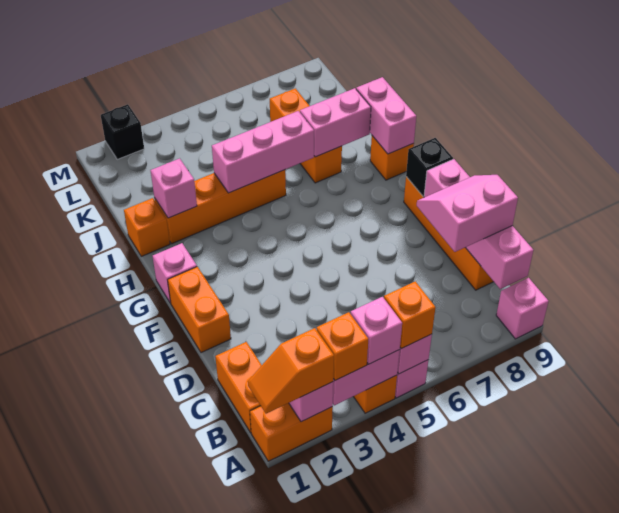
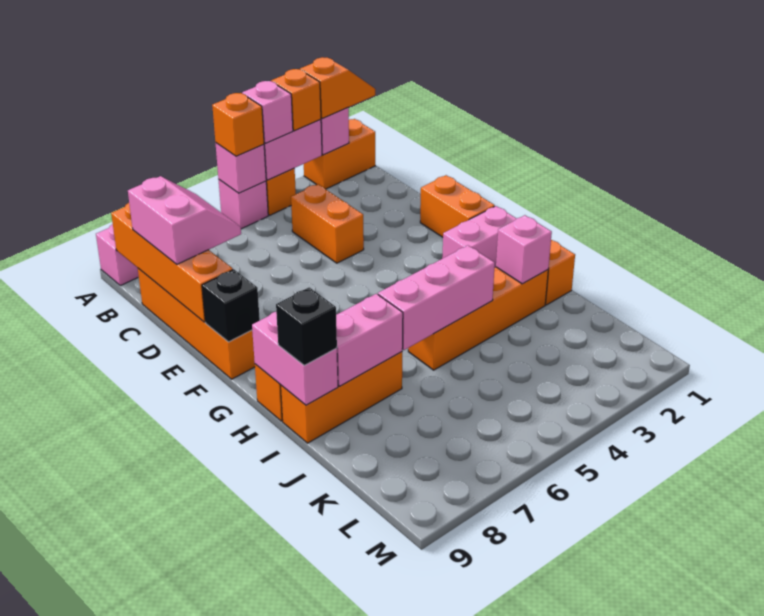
orange 1x2 brick [215,342,262,433] -> orange 1x2 brick moved to [291,184,364,263]
pink 1x4 brick [424,159,533,289] -> orange 1x4 brick [111,203,233,322]
pink 2x2 slope [417,175,518,252] -> pink 2x2 slope turned to [128,176,241,264]
pink 1x1 brick [153,243,197,303] -> pink 1x2 brick [442,206,517,268]
orange 1x3 brick [270,88,342,183] -> orange 1x3 brick turned to [281,352,402,443]
black 1x1 brick [101,104,144,159] -> black 1x1 brick moved to [276,287,337,366]

